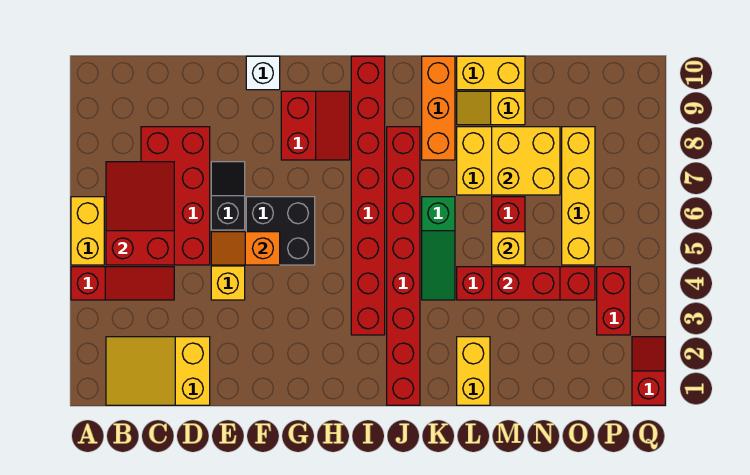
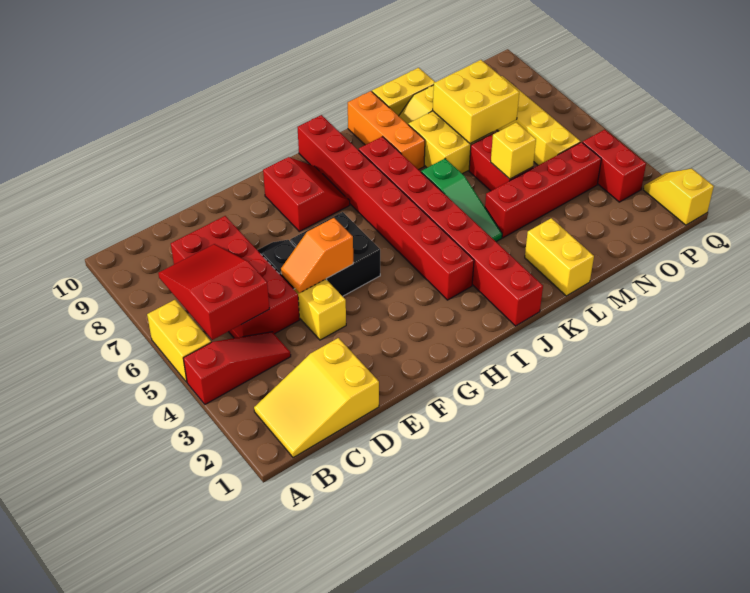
white 1x1 brick [246,56,280,90] -> none
red 1x2 brick [492,267,560,300] -> none
red 1x2 slope [632,337,665,405] -> yellow 1x2 slope [643,168,714,225]

